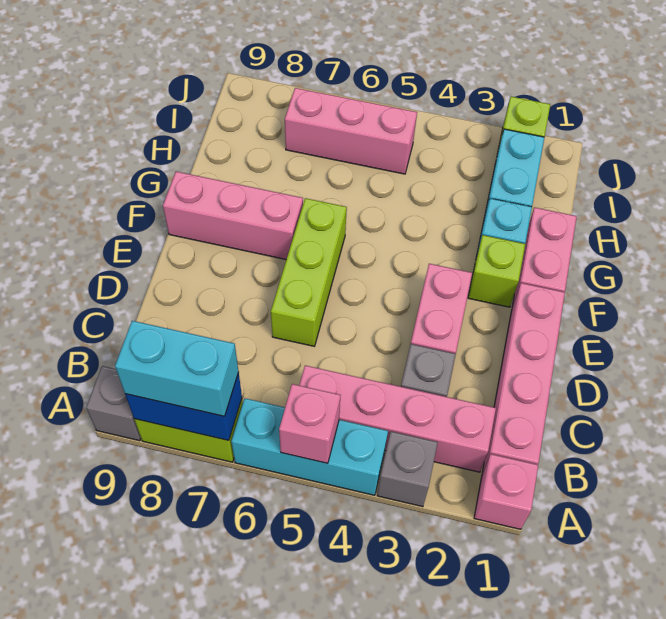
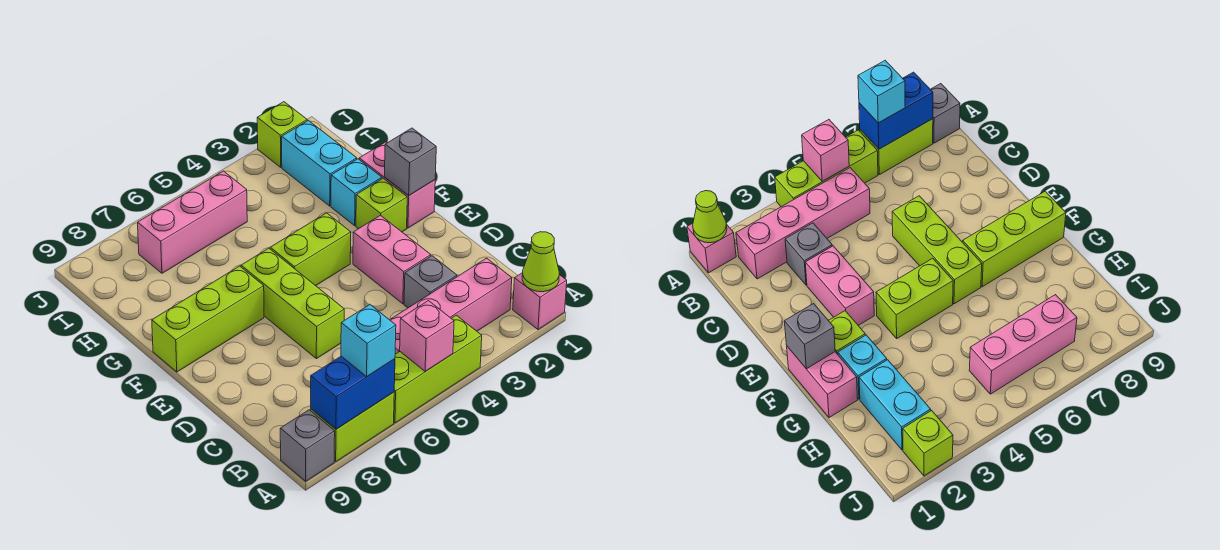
none -> lime 1x1 cone [522,232,559,292]
grey 1x1 brick [377,432,438,507] -> grey 1x1 brick moved to [385,128,436,196]
cyan 1x3 brick [231,398,388,495] -> lime 1x3 brick [394,315,482,423]
cyan 1x2 brick [115,321,239,416] -> cyan 1x1 brick [341,305,396,377]
pink 1x4 brick [482,283,565,473] -> none
none -> lime 1x2 brick [270,213,351,286]
pink 1x3 brick [163,172,303,259] -> lime 1x3 brick [152,266,264,372]

